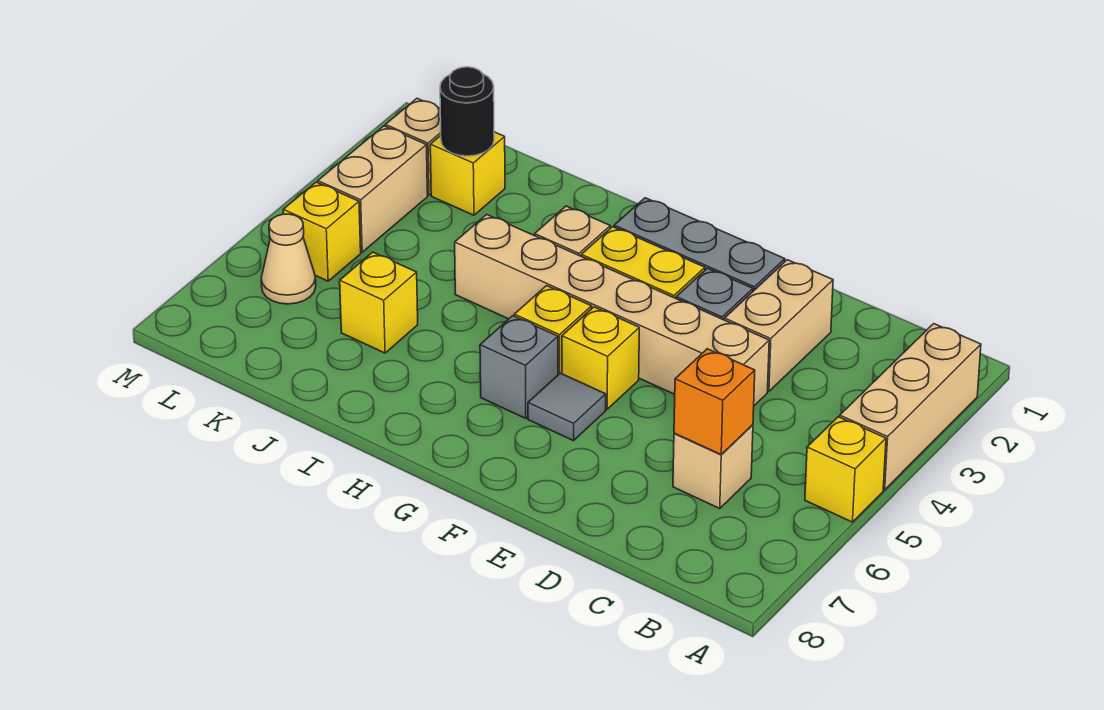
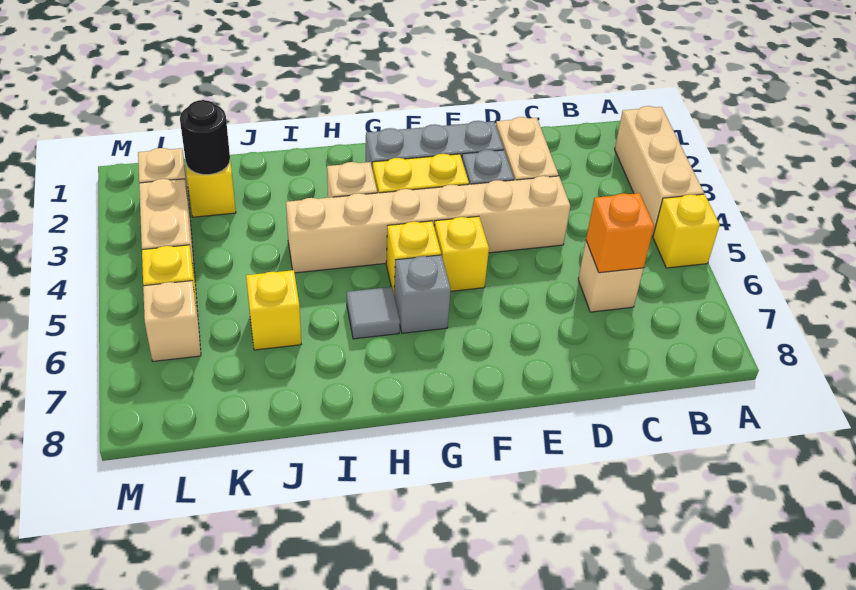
grey 1x1 tile [528,373,606,441] -> grey 1x1 tile moved to [347,287,400,339]
tan 1x1 cone [261,214,316,304] -> tan 1x1 brick [143,281,201,361]

